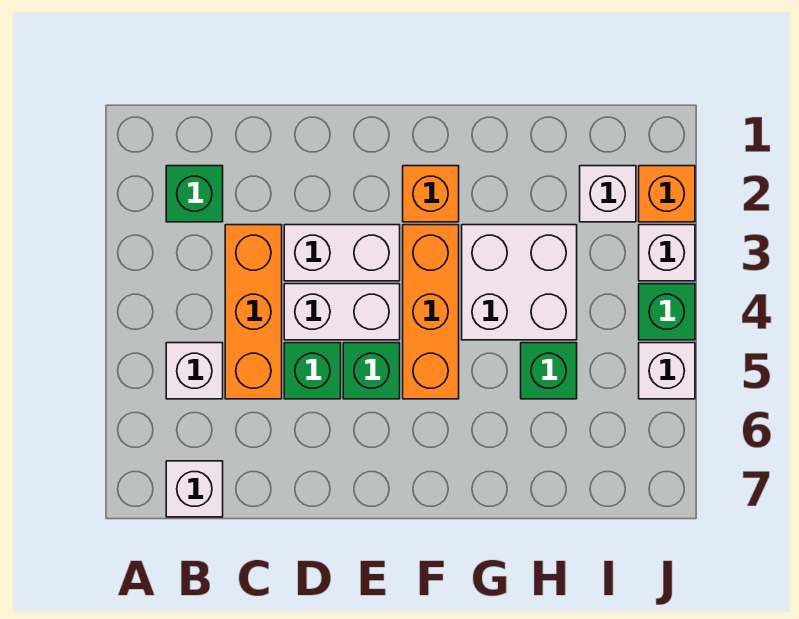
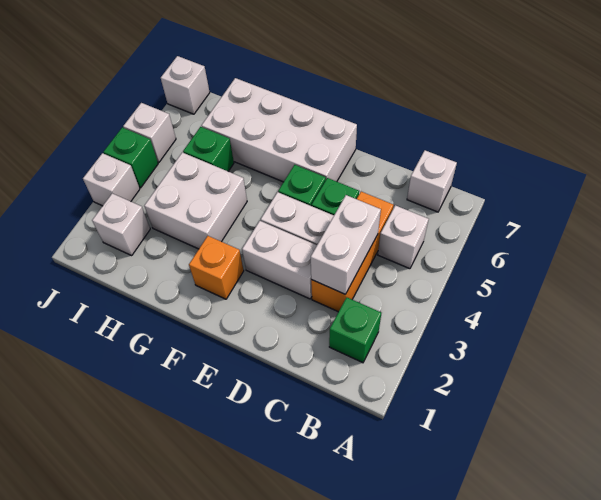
none -> white 1x2 brick [311,195,381,294]
none -> white 2x4 brick [201,78,357,182]
orange 1x3 brick [403,225,459,399] -> none
orange 1x1 brick [639,166,695,222] -> none
none -> white 1x1 brick [161,56,210,114]

